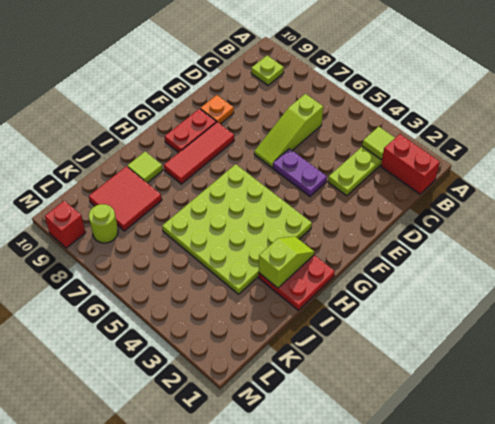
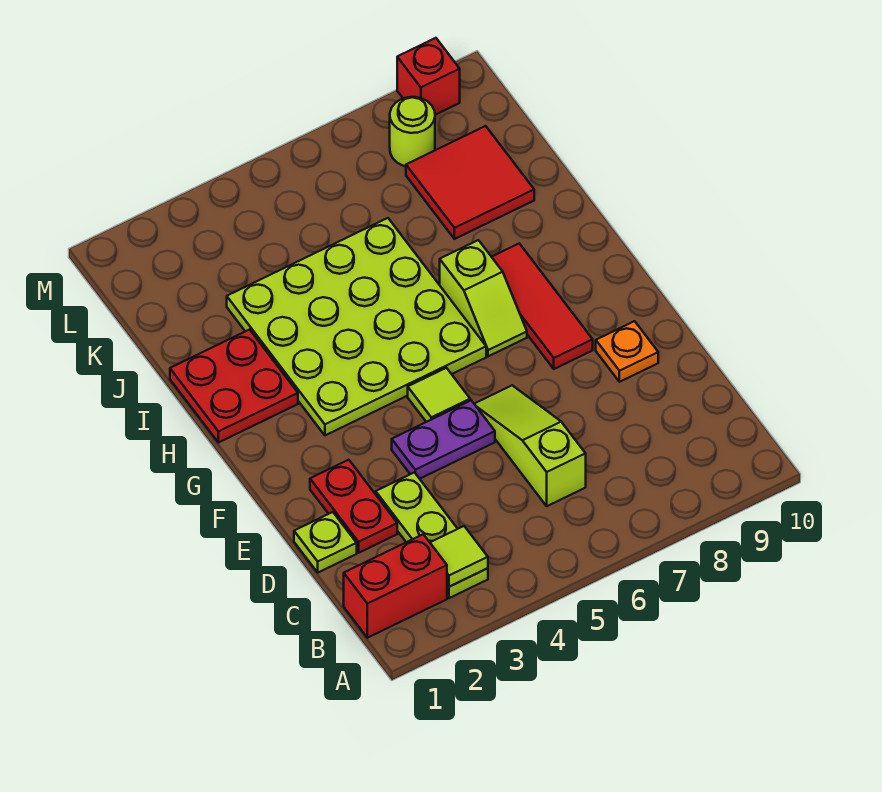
lime 1x1 plate [251,55,284,85] -> lime 1x1 plate moved to [294,512,357,572]
red 1x2 plate [165,109,216,153] -> red 1x2 plate moved to [310,460,397,553]
lime 1x2 slope [259,236,314,288] -> lime 1x2 slope moved to [440,240,527,356]
lime 1x1 tile [127,151,163,183] -> lime 1x1 tile moved to [408,368,470,422]

